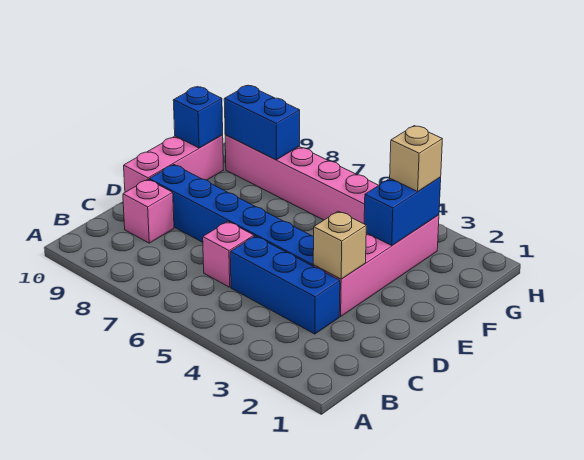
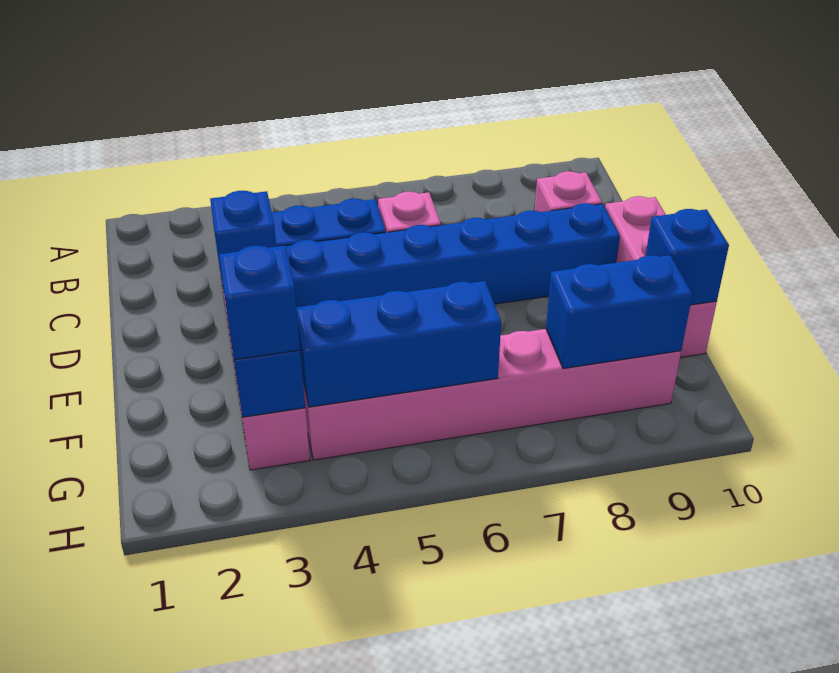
tan 1x1 brick [313,211,366,279] -> blue 1x1 brick [210,191,276,287]
tan 1x1 brick [390,126,442,191] -> blue 1x1 brick [219,245,300,360]
none -> blue 1x3 brick [296,281,501,407]

